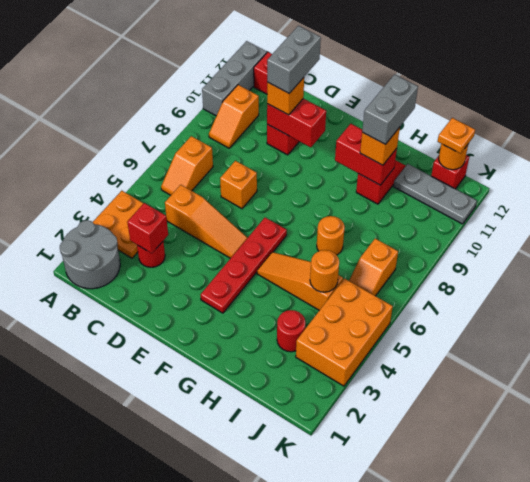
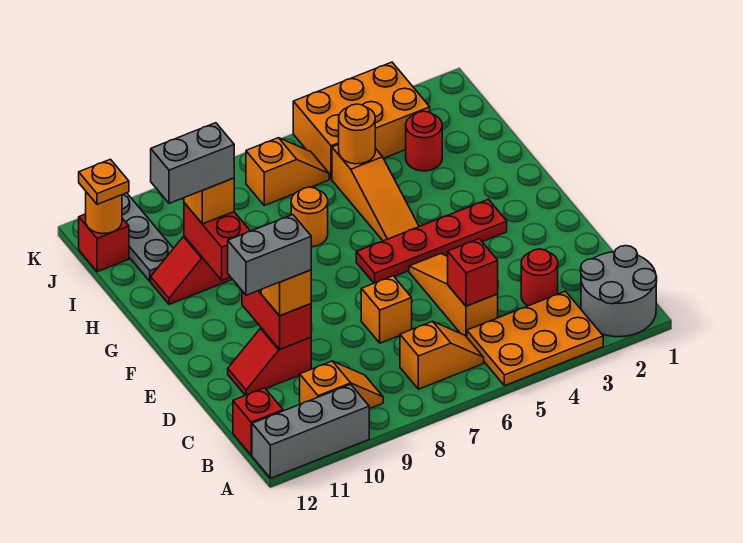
orange 2x2 plate [93,191,144,258] -> orange 2x3 plate [467,291,603,386]
red 1x1 brick [127,203,168,253] -> red 1x1 brick moved to [448,239,498,306]

